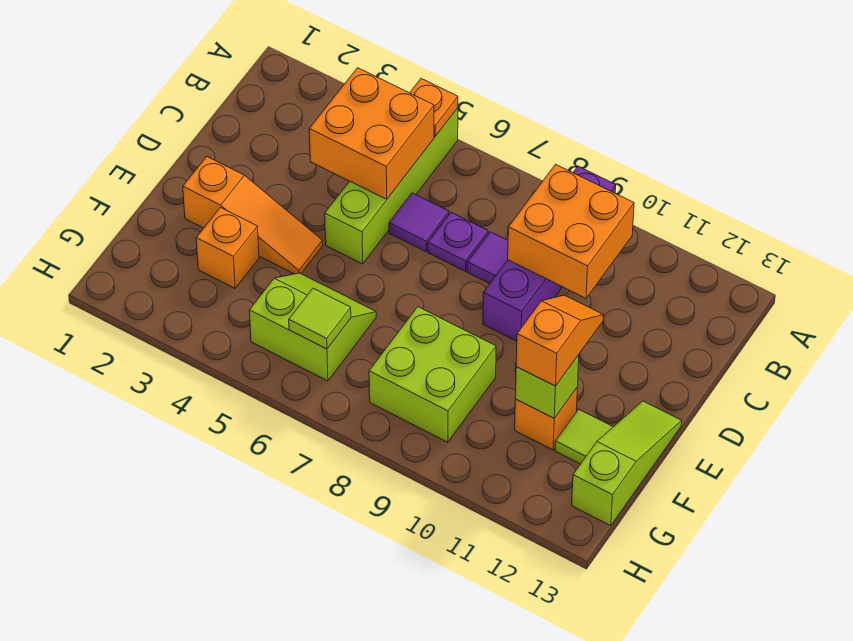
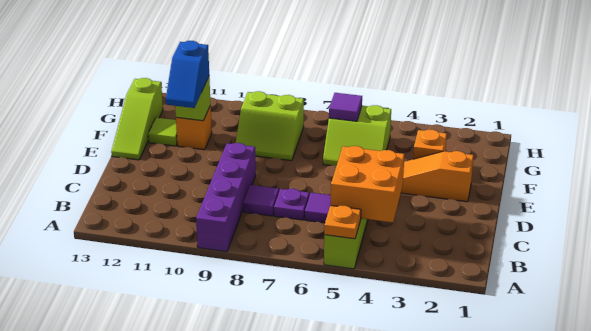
orange 2x2 brick [508,164,634,298] -> none
orange 1x2 slope [516,295,603,386] -> blue 1x2 slope [166,41,209,108]
lime 2x2 brick [369,307,496,442] -> lime 2x2 slope [236,91,304,161]
lime 1x1 tile [289,288,351,349] -> purple 1x1 tile [329,93,362,121]

